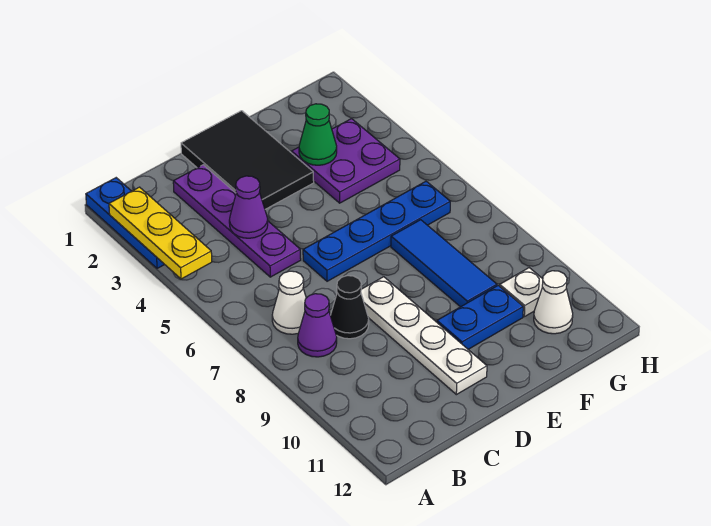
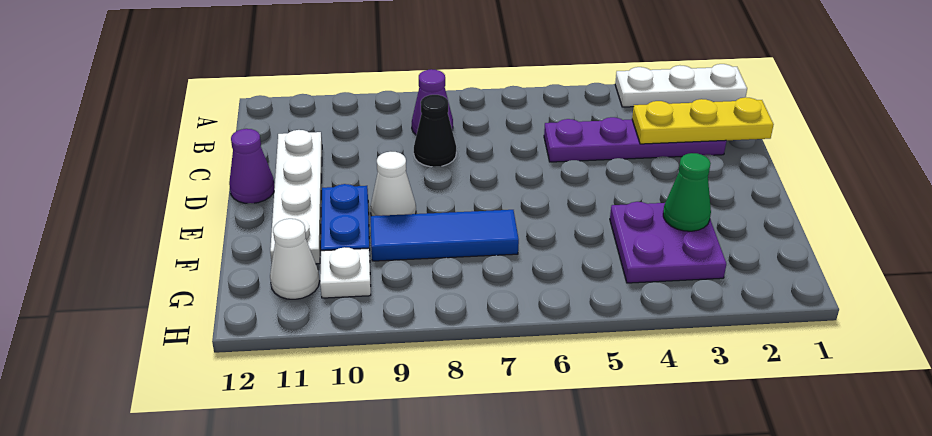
blue 1x3 plate [86,178,165,269] -> white 1x3 plate [615,64,747,107]
yellow 1x3 plate [109,187,212,279] -> yellow 1x3 plate moved to [632,97,774,144]
white 1x1 cone [272,271,306,334] -> white 1x1 cone moved to [370,152,416,216]
purple 1x1 cone [229,176,268,238] -> purple 1x1 cone moved to [229,129,275,203]
black 2x3 tile [181,111,314,209] -> none
blue 1x4 plate [303,181,450,281] -> none
white 1x4 plate [361,277,487,395] -> white 1x4 plate turned to [270,130,322,264]

